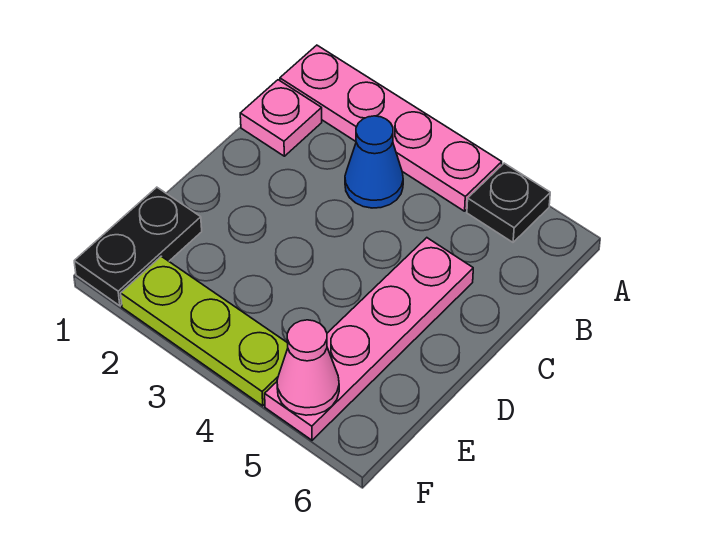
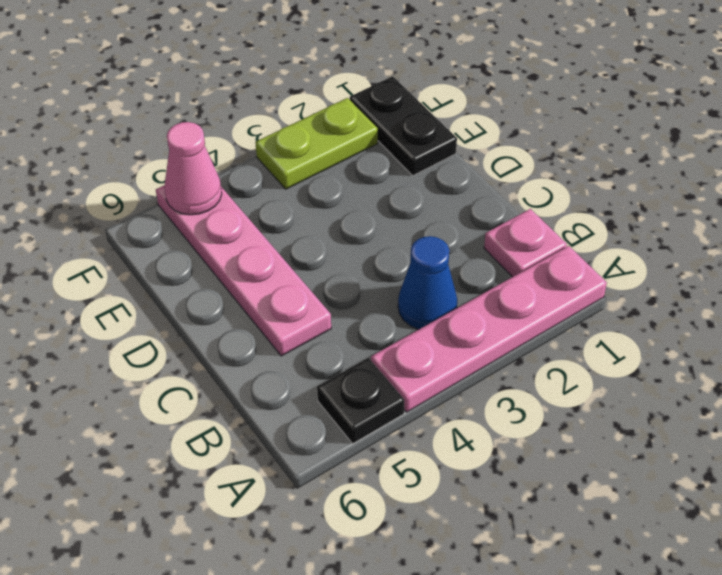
lime 1x3 plate [121,256,288,406] -> lime 1x2 plate [255,98,378,189]

